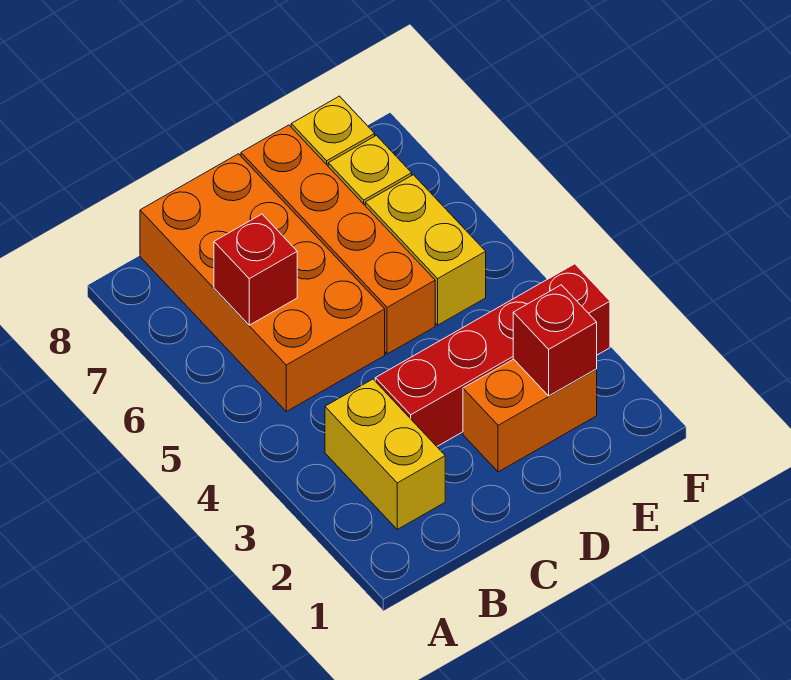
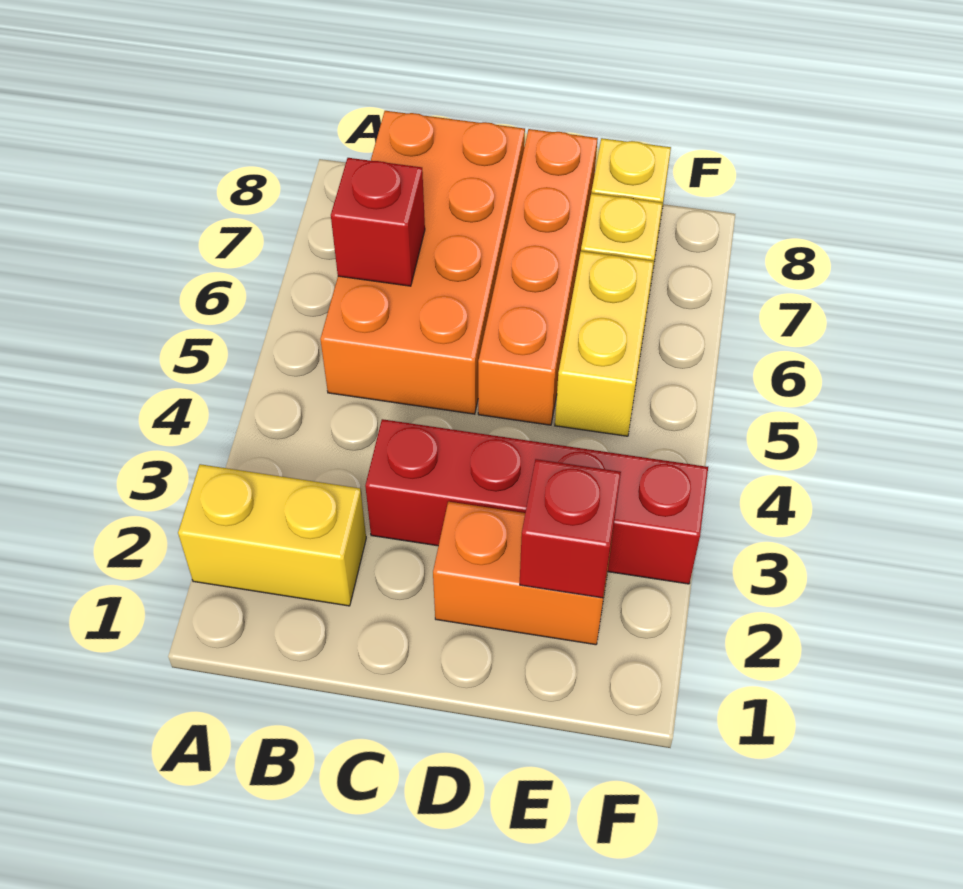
yellow 1x2 brick [325,379,445,529] -> yellow 1x2 brick turned to [178,464,366,606]

